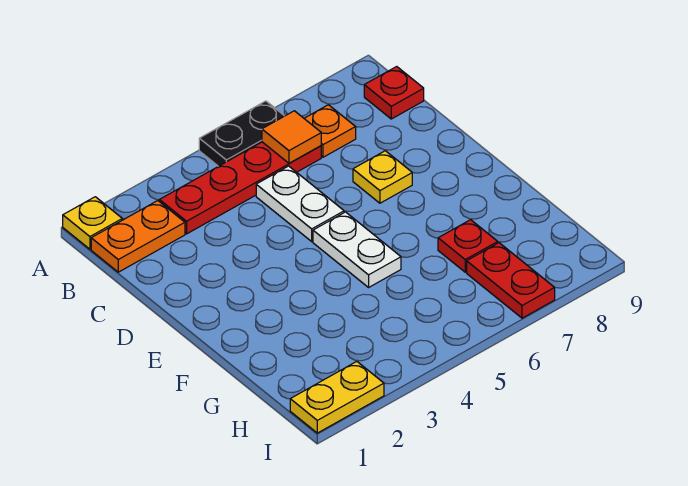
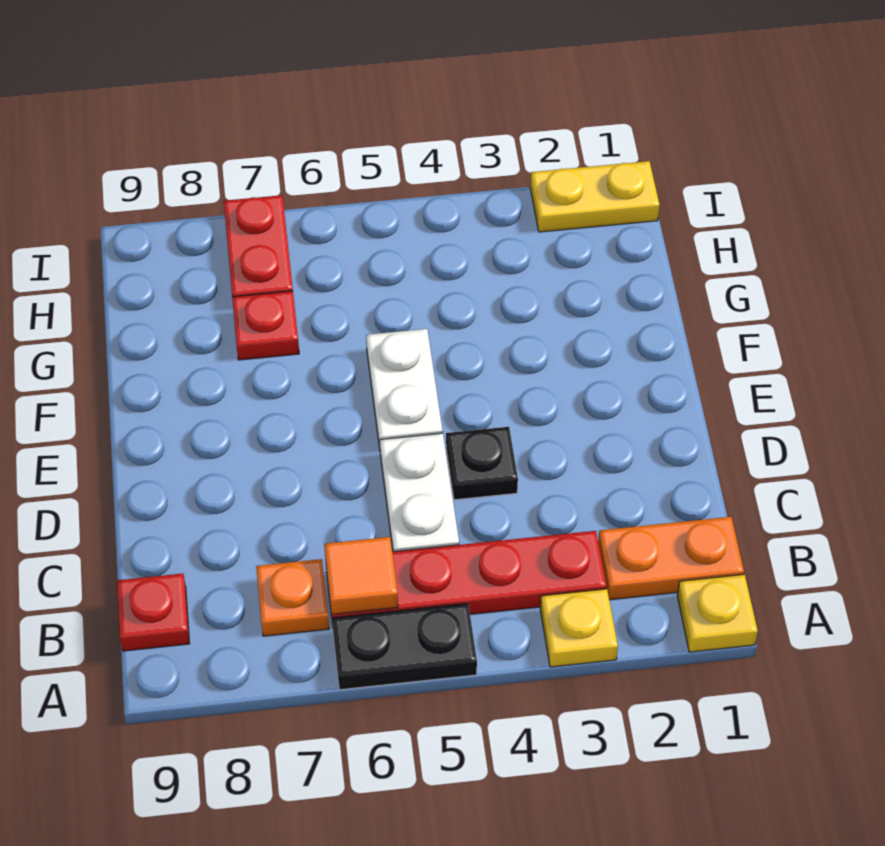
none -> black 1x1 plate [446,427,518,500]
yellow 1x1 plate [353,151,412,203] -> yellow 1x1 plate moved to [540,589,618,667]

